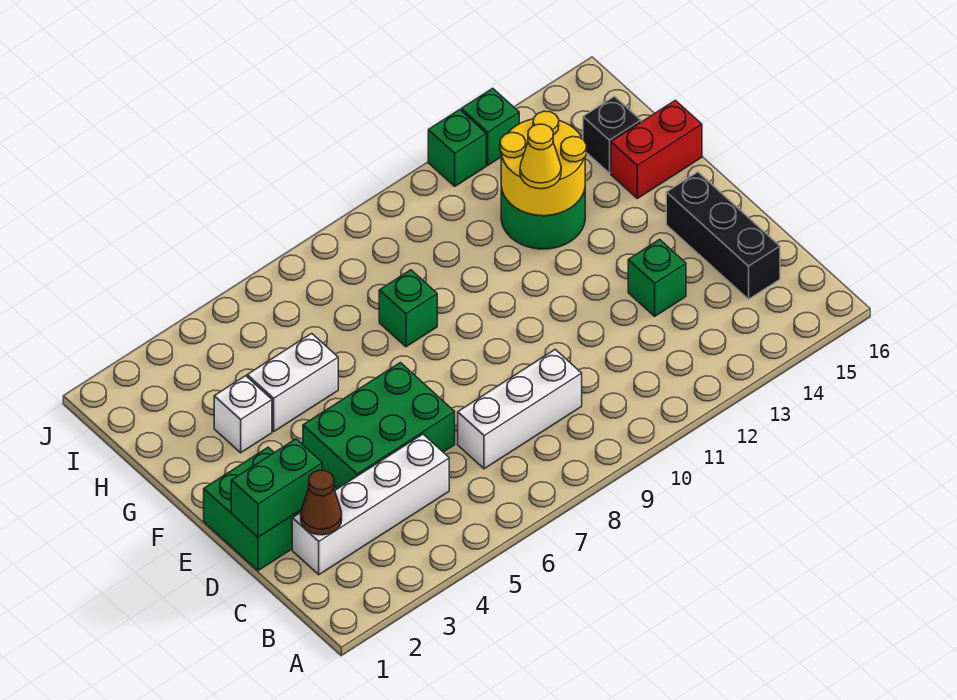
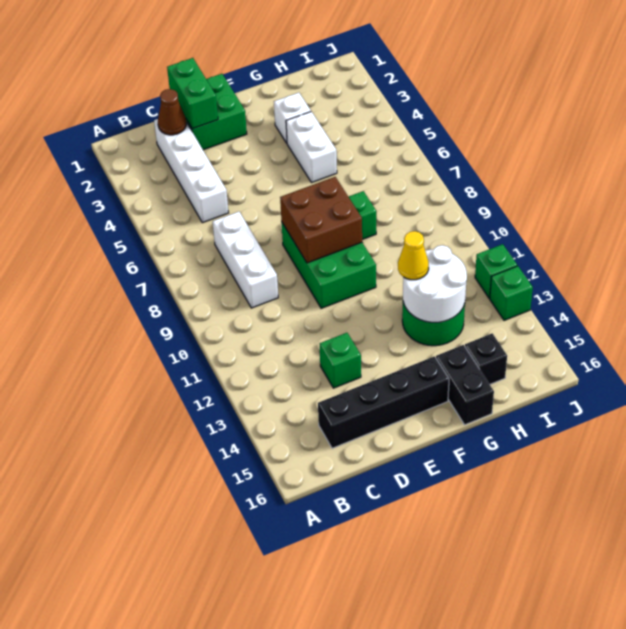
black 1x3 brick [666,172,780,299] -> black 1x4 brick [318,356,449,448]
green 2x3 brick [303,363,455,489] -> green 2x3 brick moved to [282,223,376,308]
none -> brown 2x2 brick [280,177,362,263]
yellow 2x2 round brick [500,111,586,216] -> white 2x2 round brick [403,245,467,322]
red 1x2 brick [611,100,702,198] -> black 1x2 brick [436,345,494,425]

